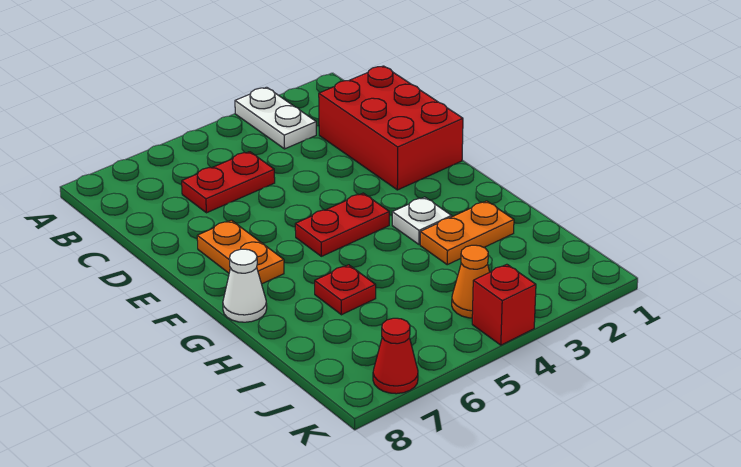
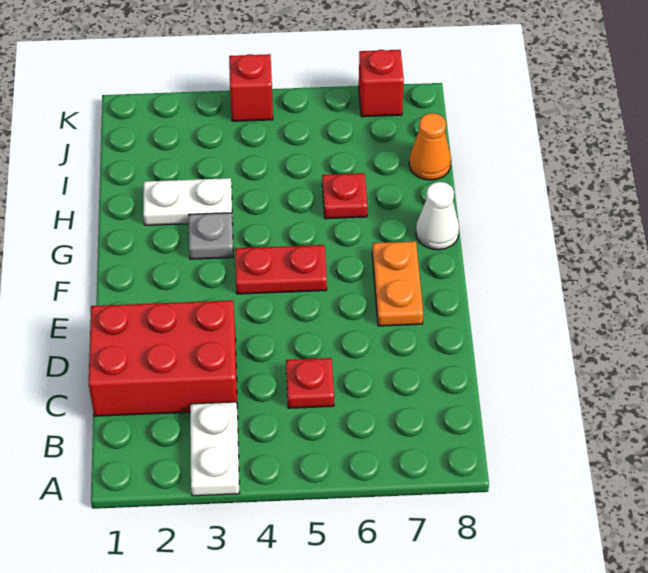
red 2x3 brick [319,66,463,190] -> red 2x3 brick turned to [89,300,237,416]
red 1x2 plate [182,152,275,213] -> red 1x1 plate [286,358,334,408]
white 1x1 plate [392,197,452,244] -> grey 1x1 plate [189,213,233,259]
orange 1x2 plate [420,201,514,265] -> white 1x2 plate [143,178,232,225]
orange 1x1 cone [452,245,490,318] -> orange 1x1 cone moved to [409,113,451,180]
red 1x1 cone [373,318,418,394] -> red 1x1 brick [359,50,404,117]

